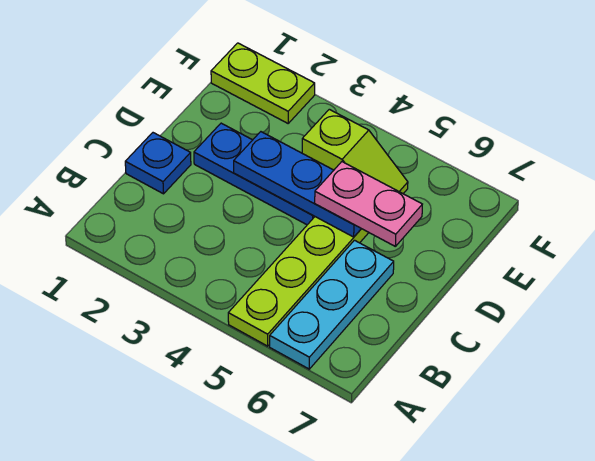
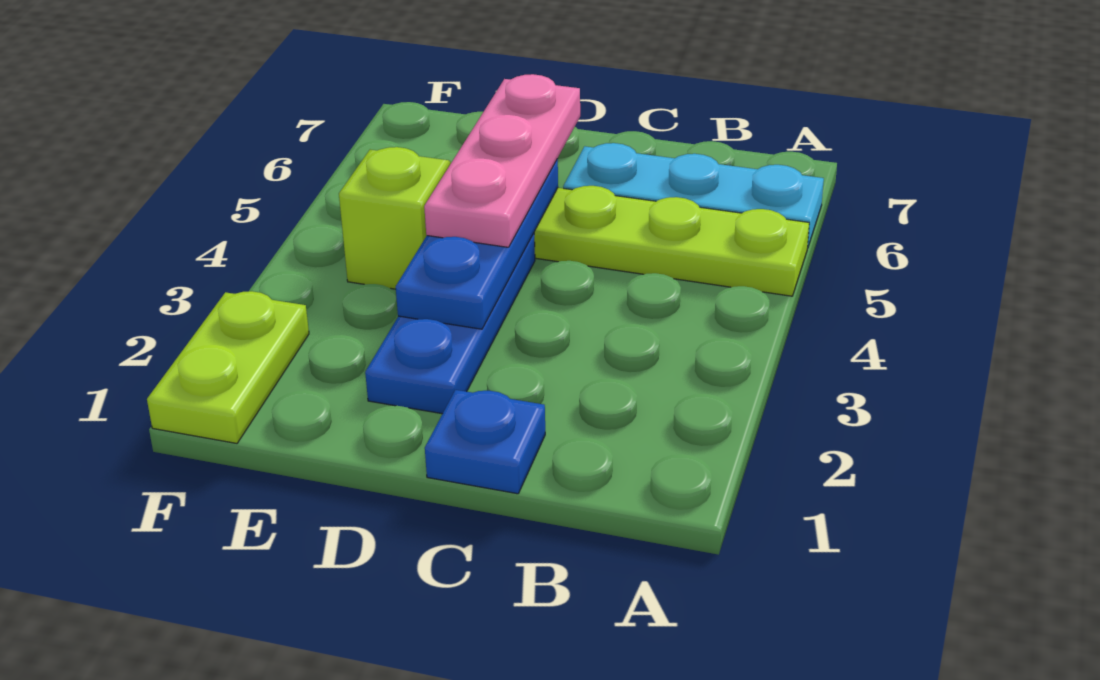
pink 1x2 plate [315,162,422,246] -> pink 1x3 plate [424,74,580,247]

